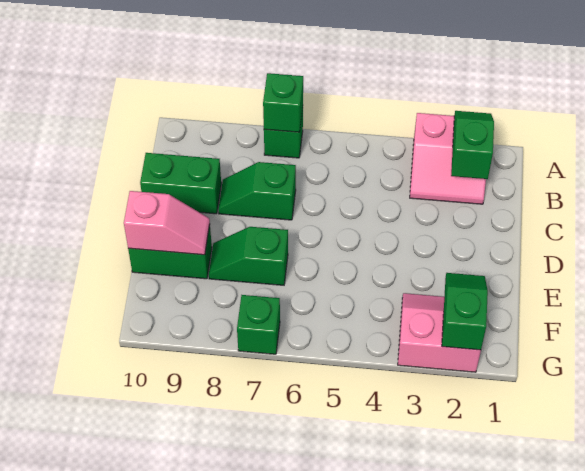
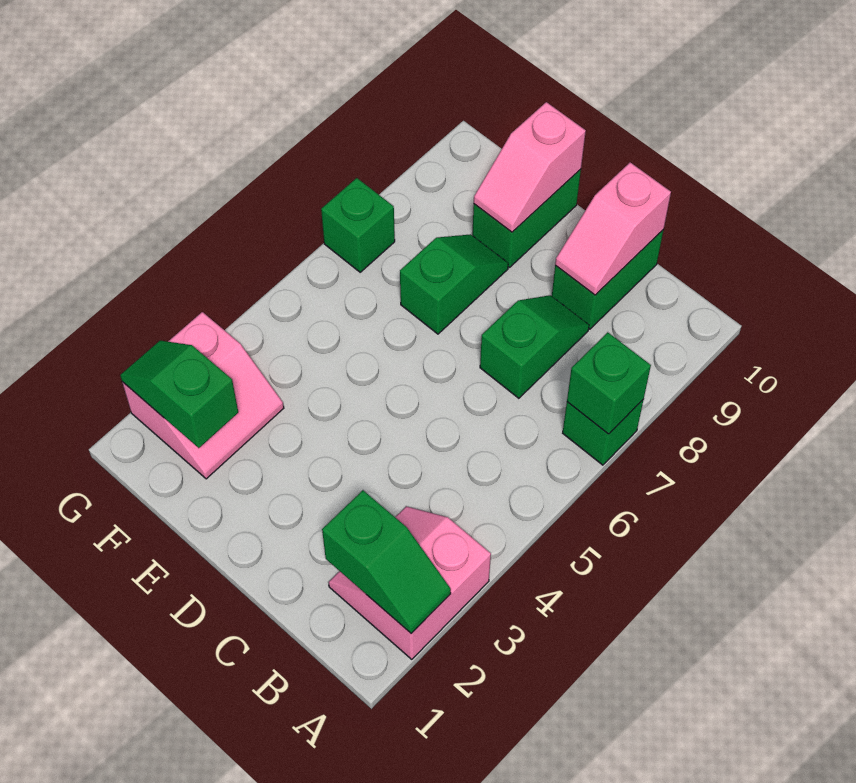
none -> pink 1x2 slope [555,162,671,295]
green 1x2 slope [442,273,488,350] -> green 1x2 slope turned to [120,341,238,448]

